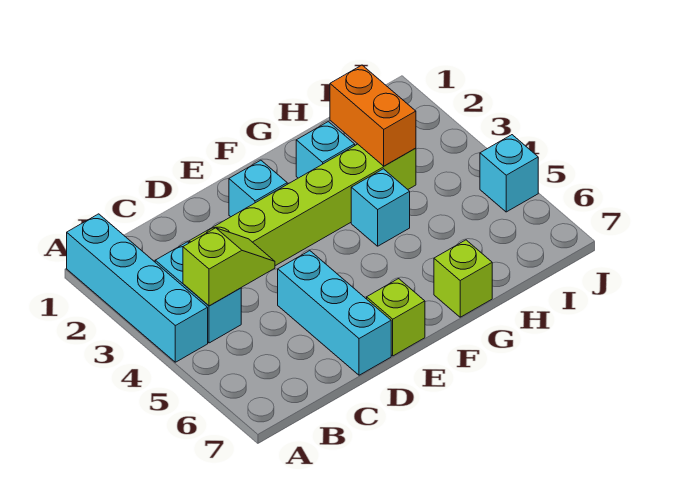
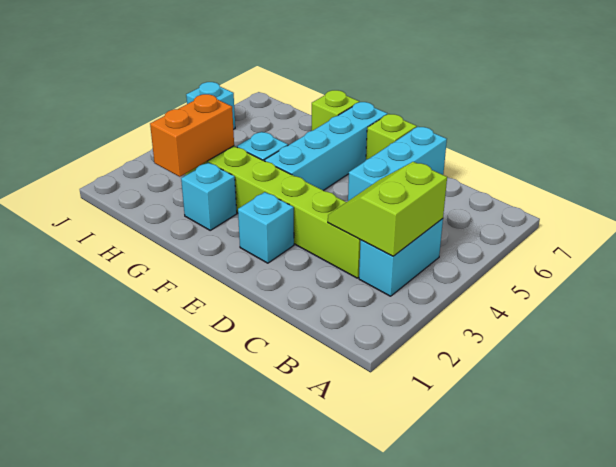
cyan 1x4 brick [67,214,208,362] -> cyan 1x4 brick moved to [265,102,387,191]
lime 1x2 slope [183,228,275,306] -> lime 2x2 slope [328,162,447,256]

